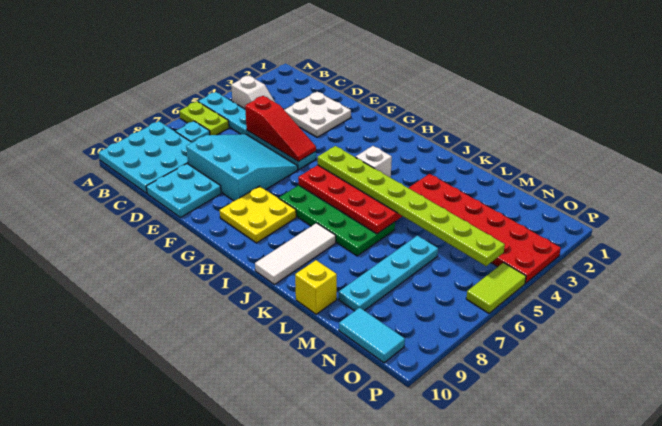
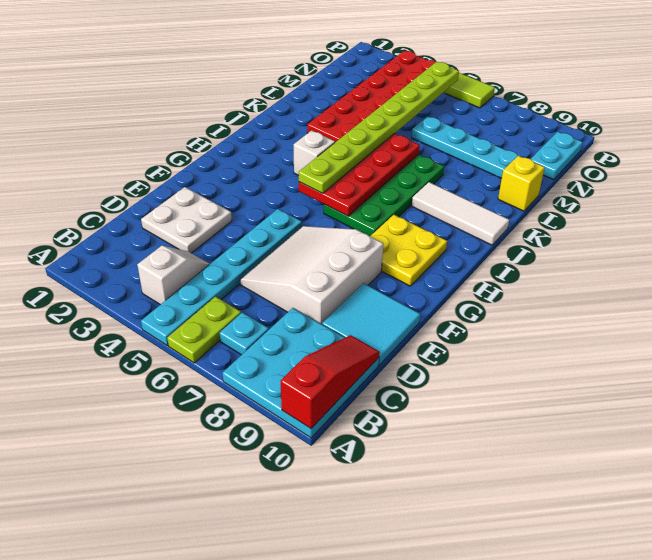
red 1x3 slope [245,96,316,162] -> red 1x3 slope moved to [281,335,380,428]
cyan 3x3 slope [186,134,298,201] -> white 3x3 slope [240,226,383,324]
cyan 2x2 plate [146,164,221,218] -> cyan 2x2 tile [322,283,420,365]
cyan 1x2 tile [339,308,405,363] -> cyan 1x2 plate [531,132,583,180]

